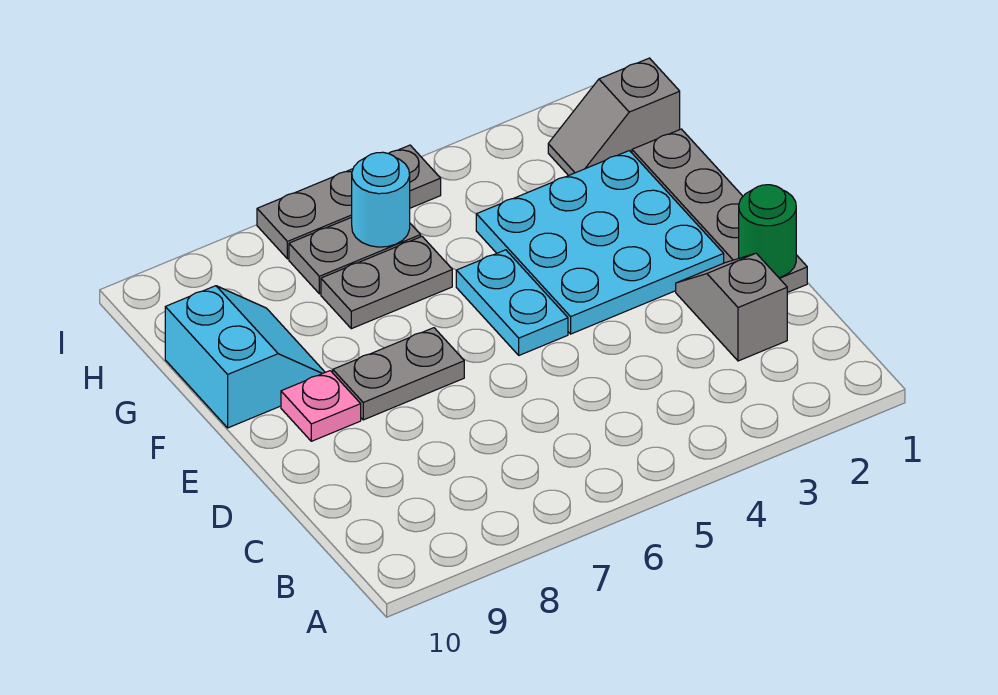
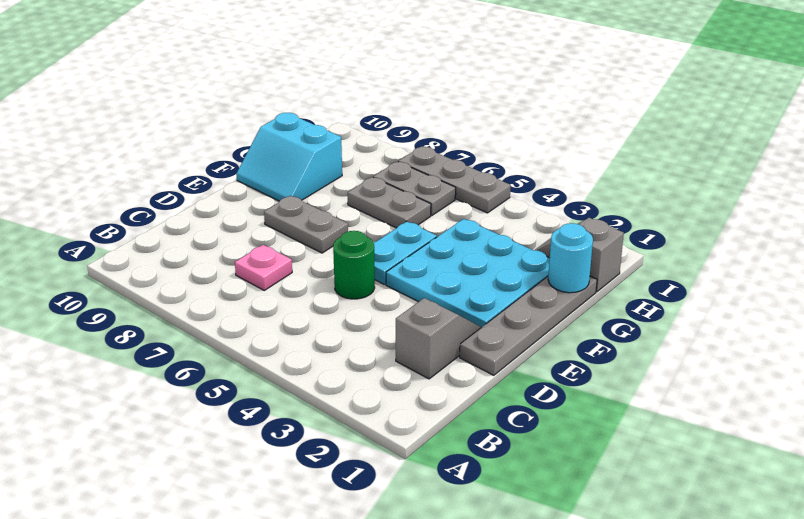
green 1x1 round brick [739,185,796,277] -> green 1x1 round brick moved to [333,231,375,299]
pink 1x1 plate [281,371,361,441] -> pink 1x1 plate moved to [235,245,292,290]
cyan 2x2 slope [165,286,325,428] -> cyan 2x2 slope turned to [236,113,342,201]
cyan 1x1 round brick [352,152,410,247] -> cyan 1x1 round brick moved to [548,223,593,293]

